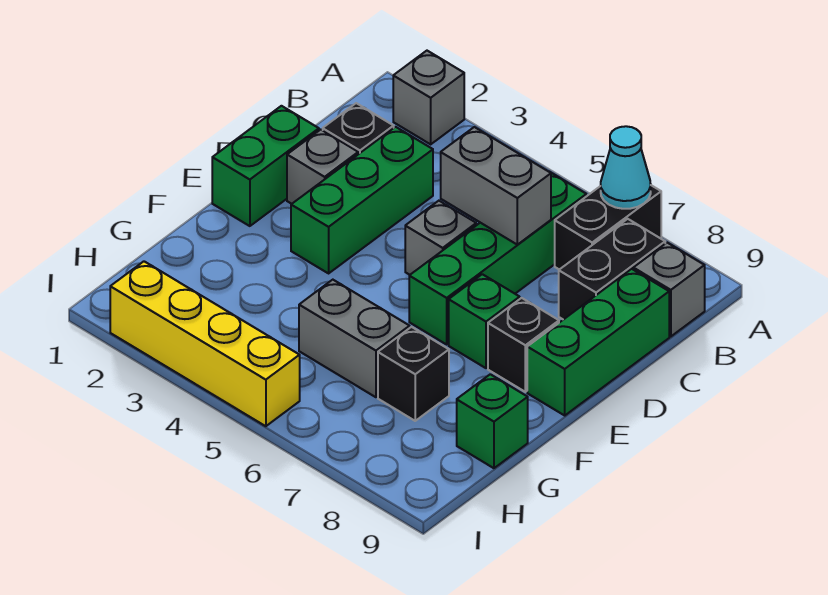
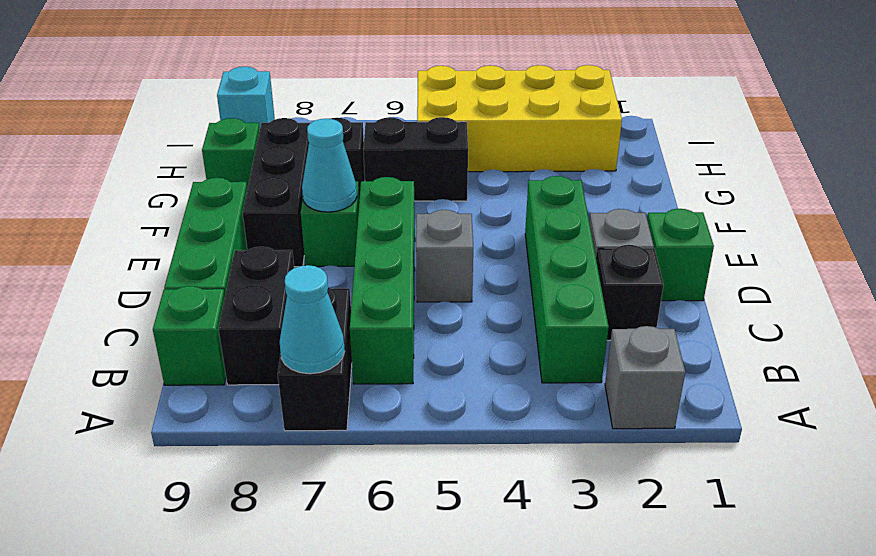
grey 1x1 brick [633,243,705,337] -> green 1x1 brick [153,286,226,385]
green 1x3 brick [291,127,433,273] -> green 1x4 brick [525,176,609,383]
grey 1x2 brick [441,127,551,245] -> none
green 1x2 brick [212,106,319,226] -> green 1x1 brick [647,209,714,301]
none -> cyan 1x1 cone [302,119,357,212]
black 1x1 brick [488,298,559,392] -> black 1x3 brick [243,118,310,267]
grey 1x2 brick [299,280,410,397] -> black 1x2 brick [363,117,468,201]
yellow 1x4 brick [110,261,300,426] -> yellow 2x4 brick [417,65,622,172]
none -> cyan 1x1 brick [217,67,275,128]

